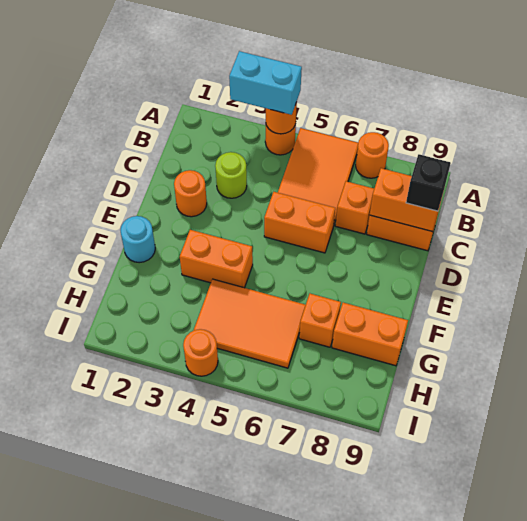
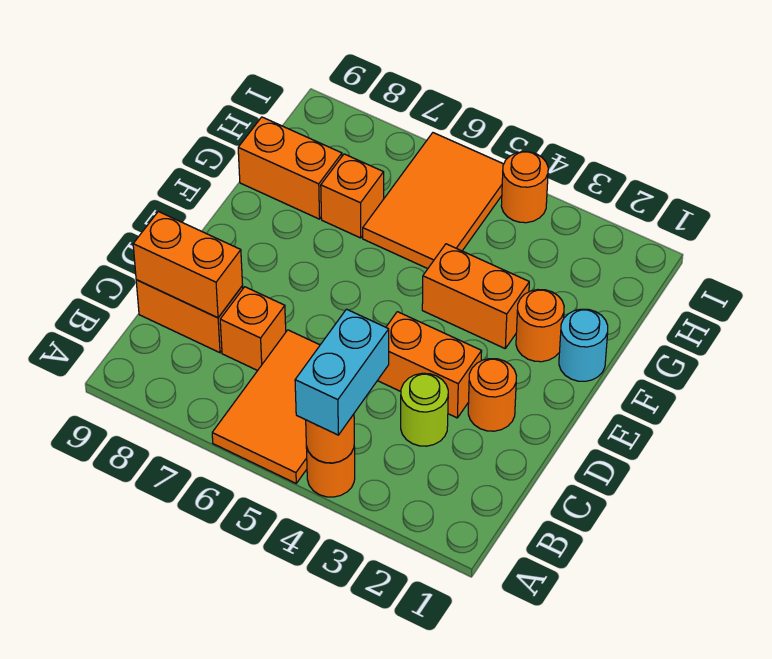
cyan 1x2 brick [229,51,302,115] -> cyan 1x2 brick turned to [295,309,389,435]
orange 1x1 round brick [356,132,389,178] -> orange 1x1 round brick moved to [516,290,564,362]
black 1x1 brick [406,154,451,211] -> none
orange 1x2 brick [264,192,335,253] -> orange 1x2 brick moved to [377,312,482,418]
orange 2x3 tile [193,279,306,368] -> orange 2x3 tile turned to [363,133,504,269]

